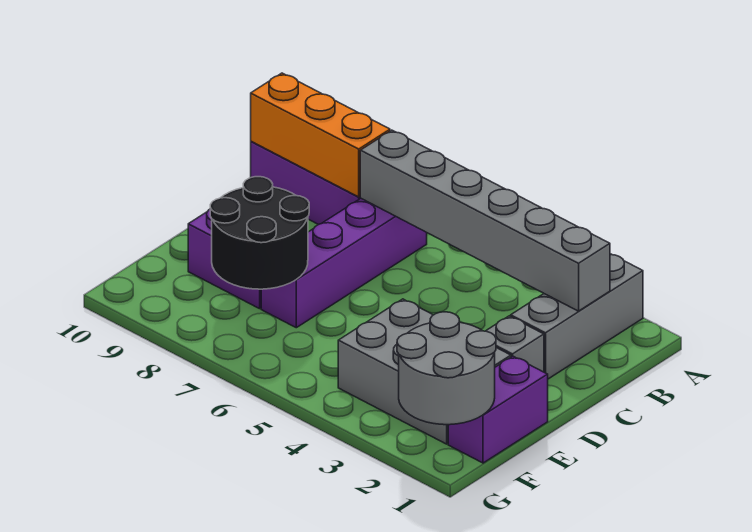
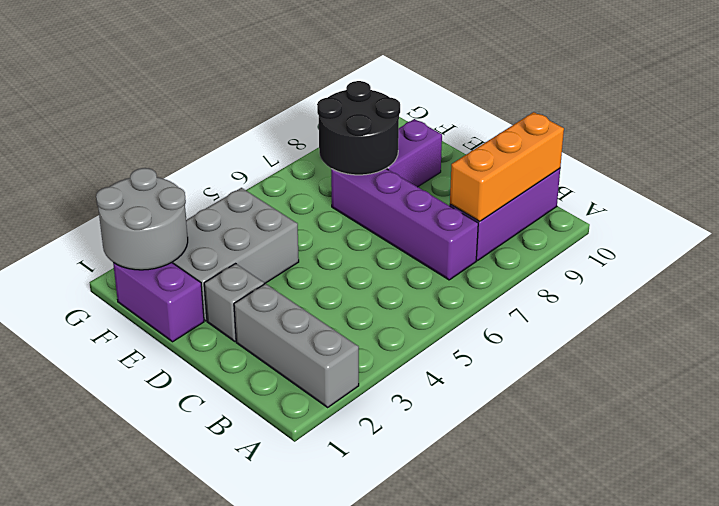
grey 1x6 brick [360,130,610,311] -> none

